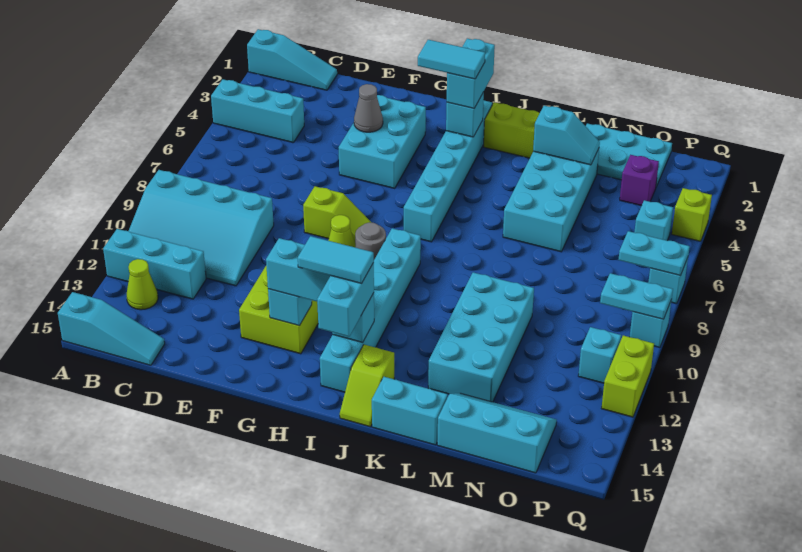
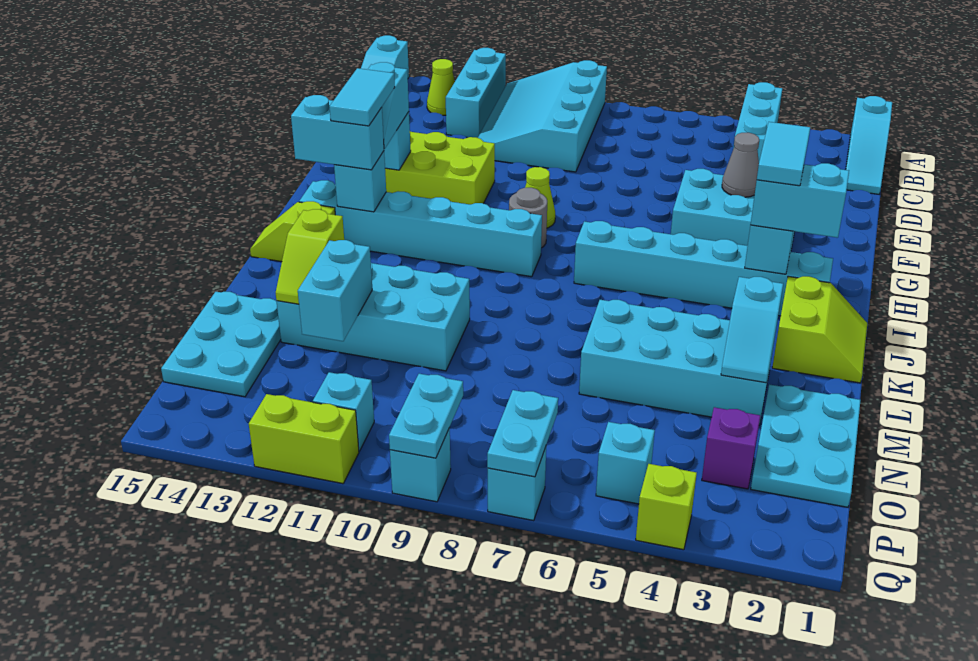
lime 1x2 slope [303,186,372,245] -> lime 1x2 slope moved to [276,209,344,304]
cyan 1x2 brick [372,377,448,445] -> cyan 1x2 brick moved to [298,240,372,341]
cyan 2x3 slope [437,393,557,473] -> cyan 2x3 plate [161,292,281,397]

